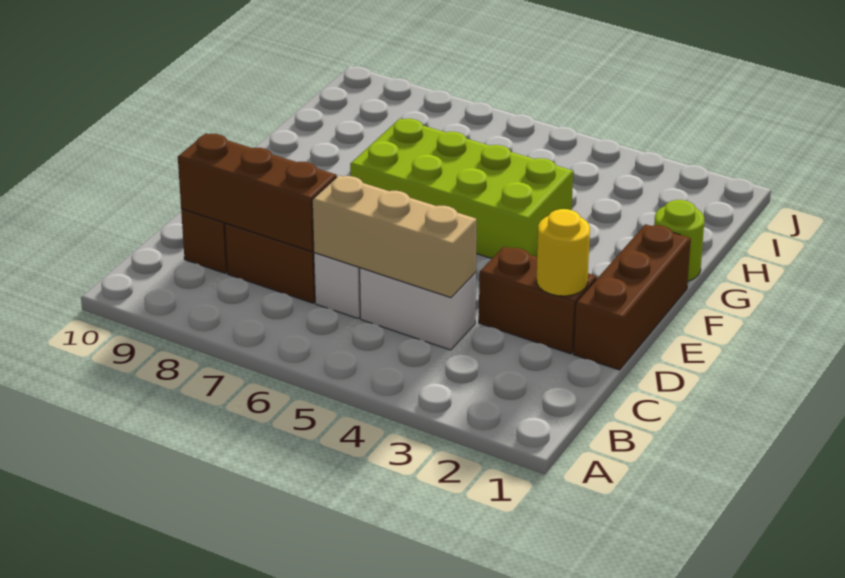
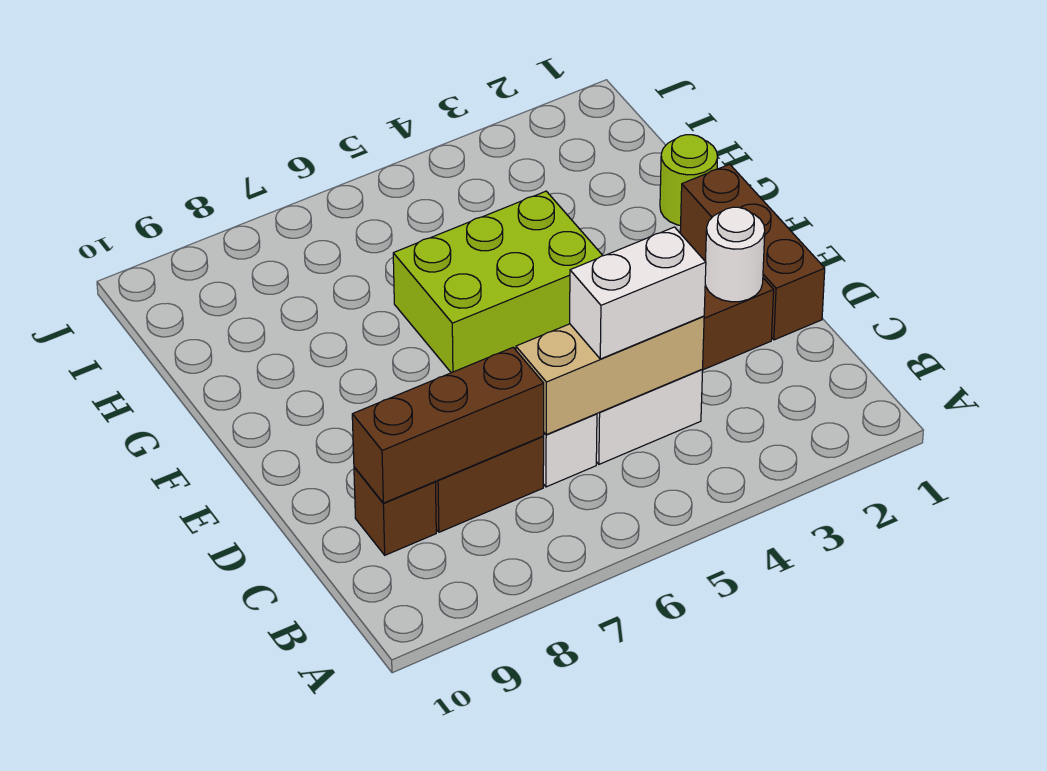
none -> white 1x2 brick [570,227,706,359]
yellow 1x1 round brick [537,209,590,296] -> white 1x1 round brick [705,207,765,302]
lime 2x4 brick [350,119,573,259] -> lime 2x3 brick [393,191,603,373]

